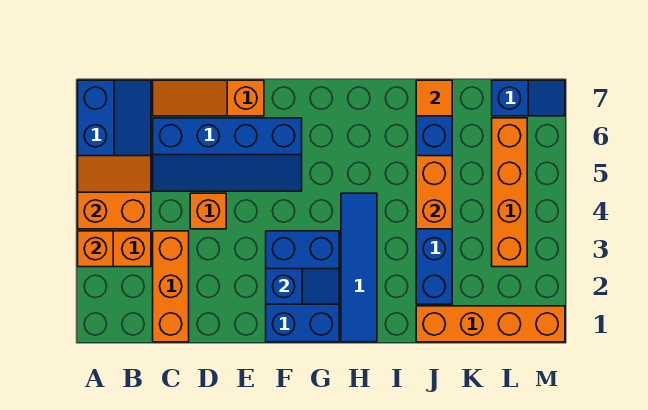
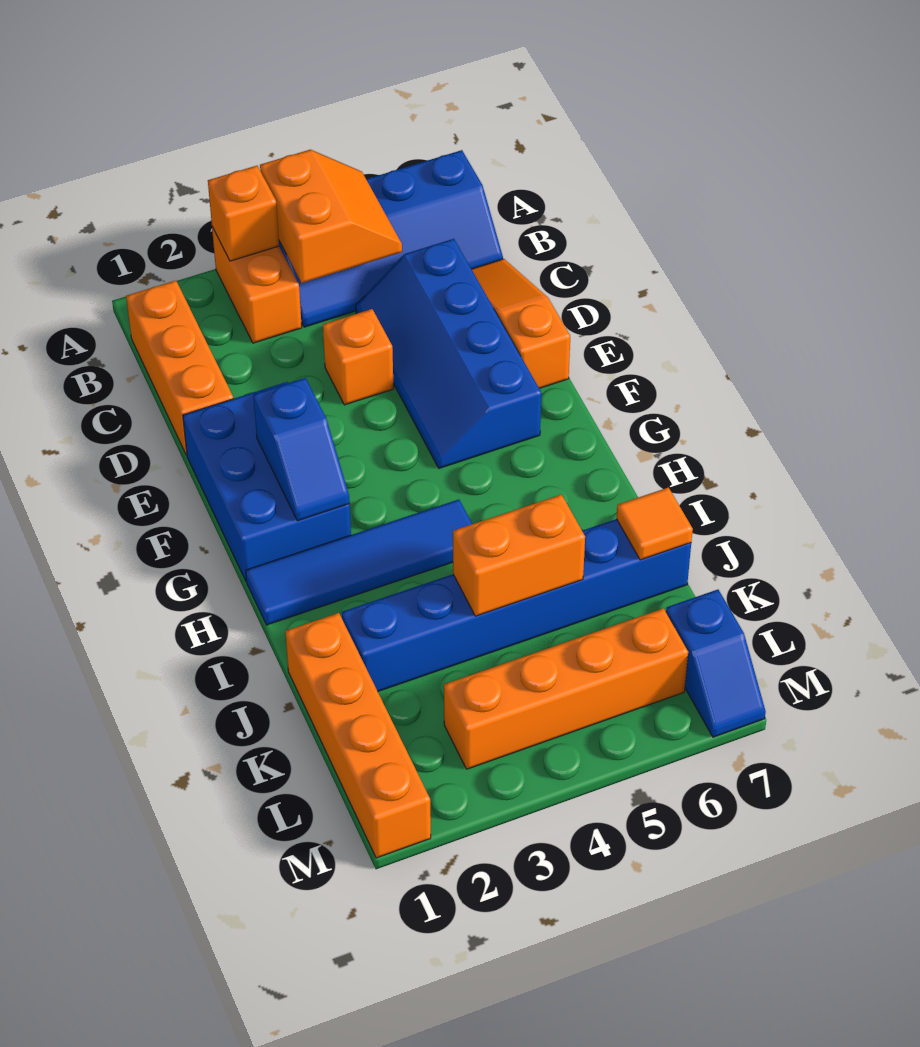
orange 1x3 brick [153,231,189,342] -> orange 1x3 brick turned to [126,281,233,455]
blue 2x3 brick [266,231,339,342] -> blue 2x3 brick turned to [183,382,351,581]

